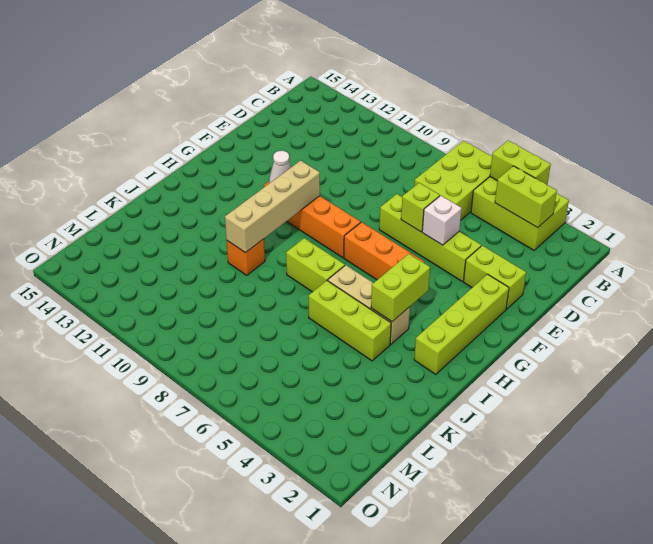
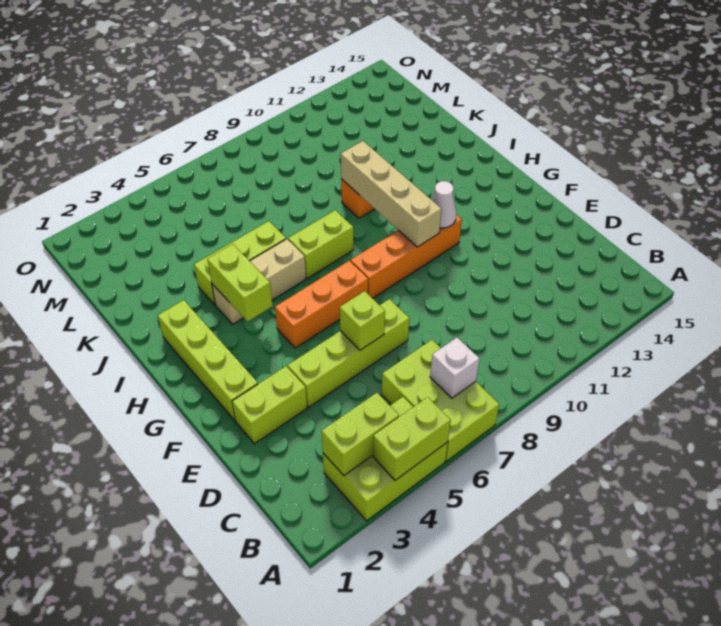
white 1x1 brick [422,196,462,245] -> white 1x1 brick moved to [430,338,479,398]

